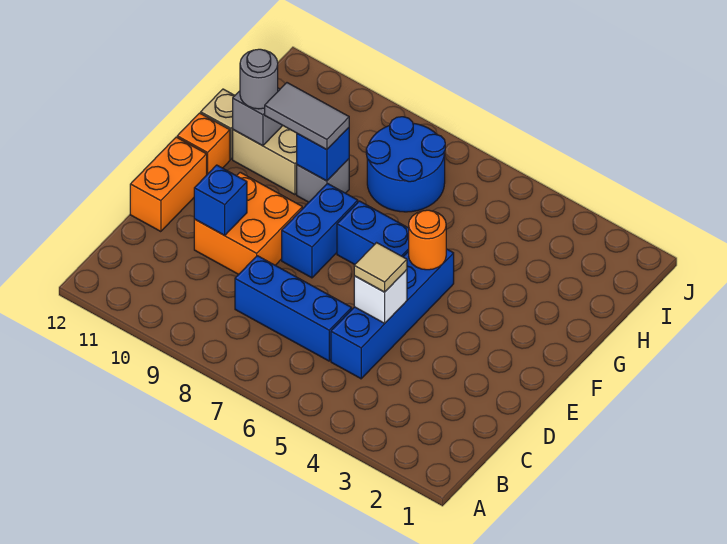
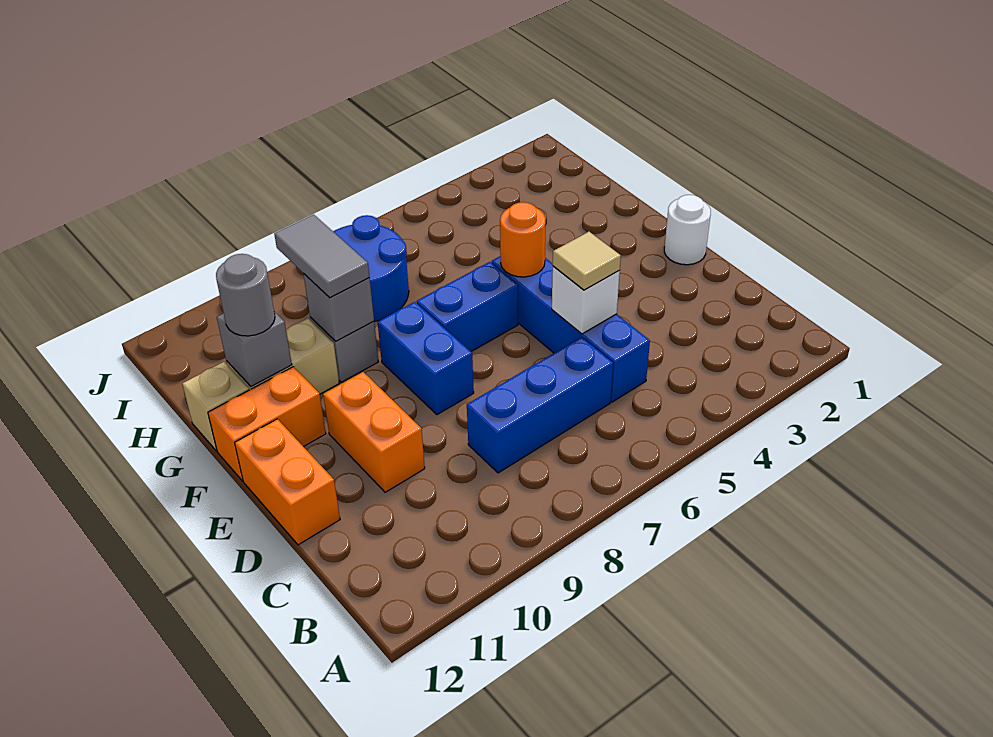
orange 2x2 brick [194,172,302,274] -> orange 1x2 brick [323,372,425,492]
blue 1x1 brick [194,165,247,235] -> none
none -> white 1x1 round brick [664,195,711,265]
orange 1x1 brick [177,113,230,174] -> orange 1x2 brick [208,367,326,481]
blue 1x1 brick [297,128,349,181] -> grey 1x1 brick [304,274,374,341]
grey 1x2 tile [265,83,349,150] -> grey 1x2 tile turned to [274,214,369,298]

